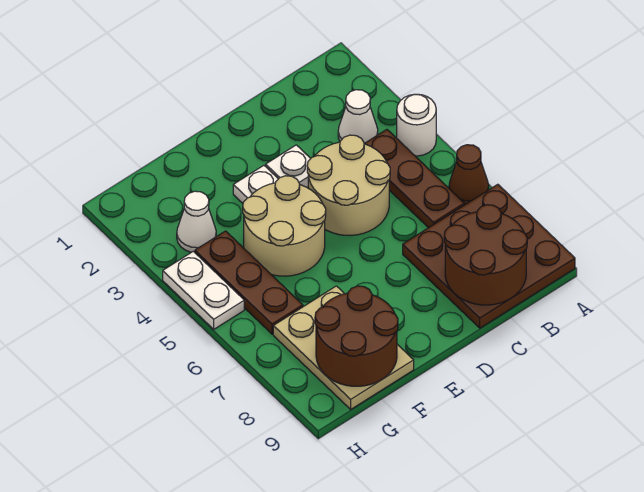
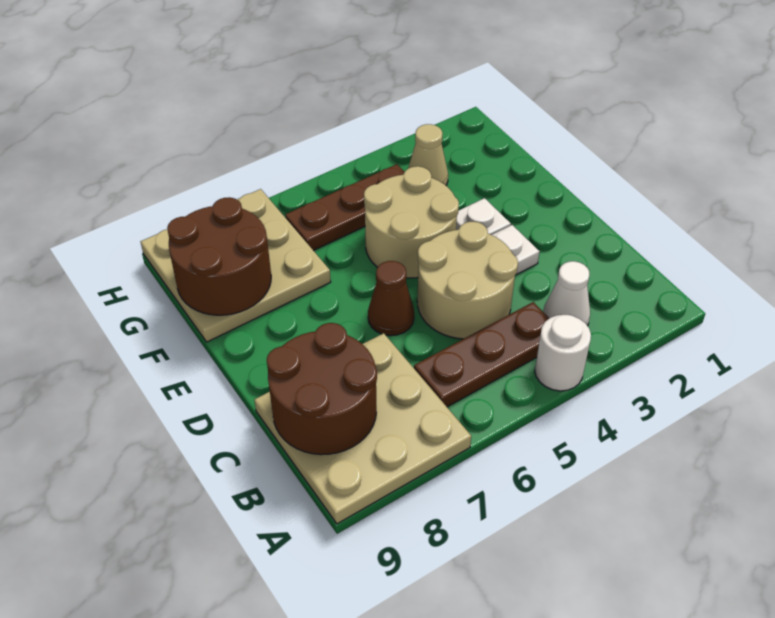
brown 1x1 cone [449,145,489,205] -> brown 1x1 cone moved to [368,261,414,336]
brown 3x3 plate [403,184,575,328] -> tan 3x3 plate [254,333,471,524]
tan 2x3 plate [273,286,414,409] -> tan 3x3 plate [141,189,331,342]
white 1x1 cone [177,191,216,252] -> tan 1x1 cone [408,124,448,185]
white 1x2 plate [163,251,244,329] -> none

